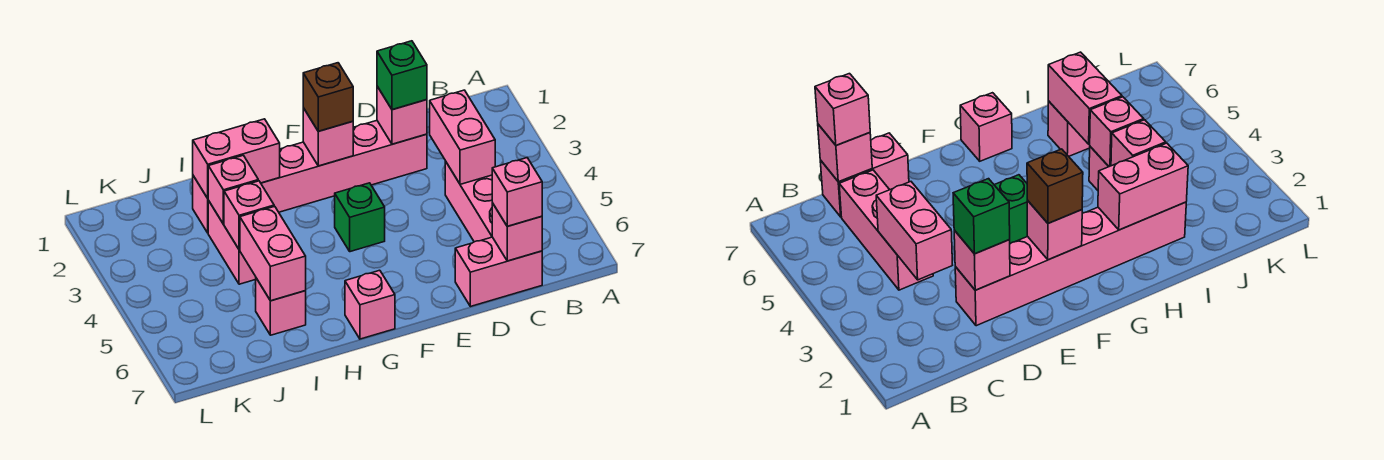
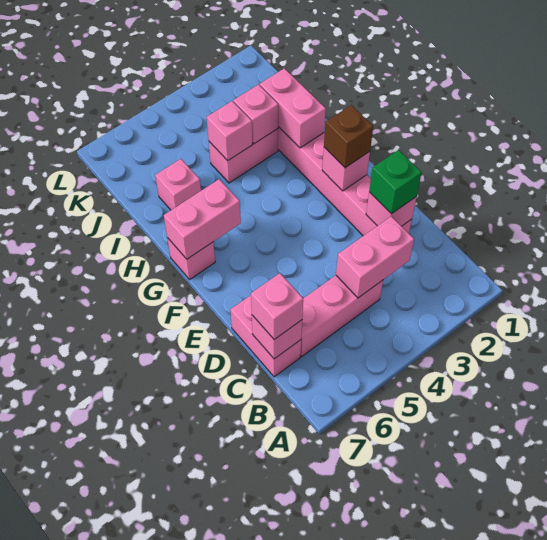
green 1x1 brick [335,183,385,252] -> none
pink 1x2 brick [240,206,306,301] -> pink 1x2 brick moved to [164,179,241,259]

